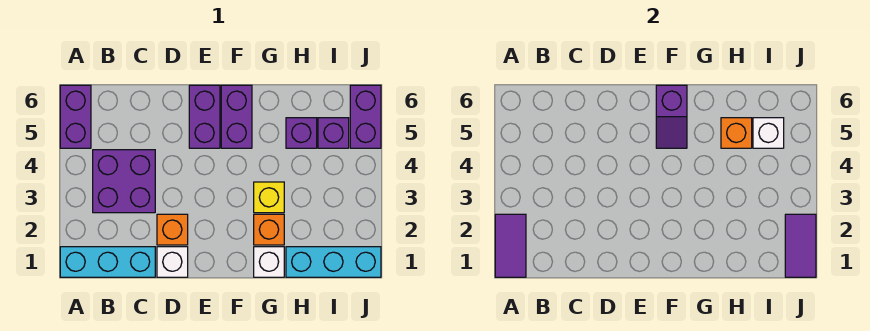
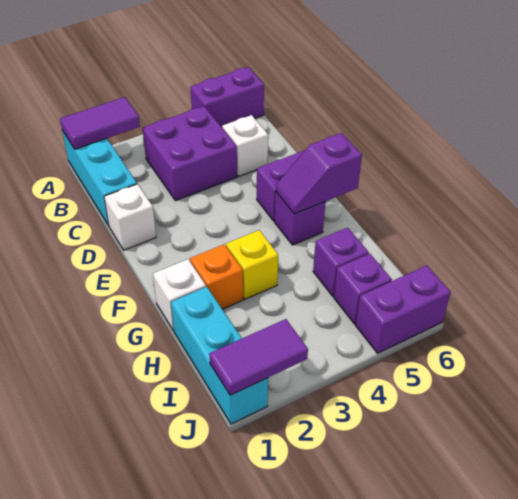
orange 1x1 brick [157,214,188,245] -> none
purple 1x2 brick [221,85,252,148] -> purple 1x1 brick [275,192,326,245]
orange 1x1 brick [721,118,752,148] -> none
white 1x1 brick [753,118,784,148] -> white 1x1 brick moved to [222,115,268,176]

